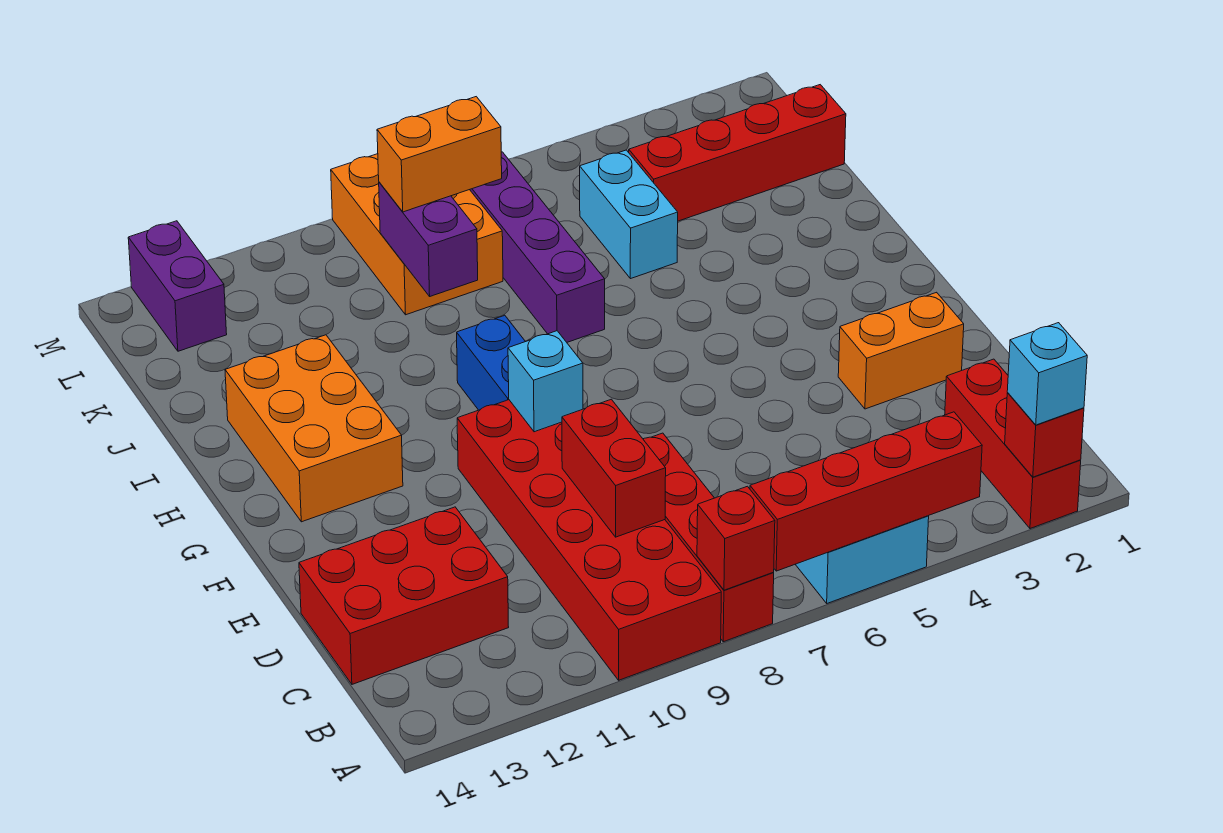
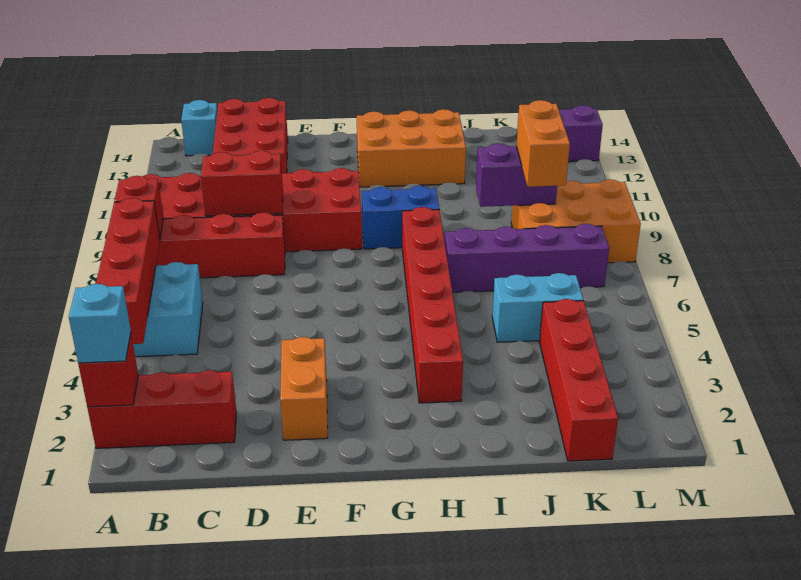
cyan 1x1 brick [508,331,583,432] -> cyan 1x1 brick moved to [181,100,217,156]
none -> red 1x6 brick [402,207,463,403]

